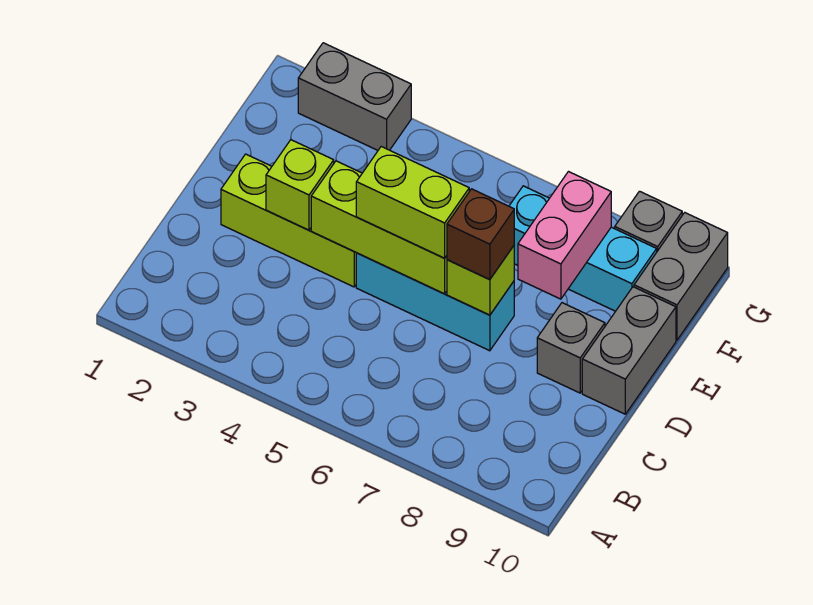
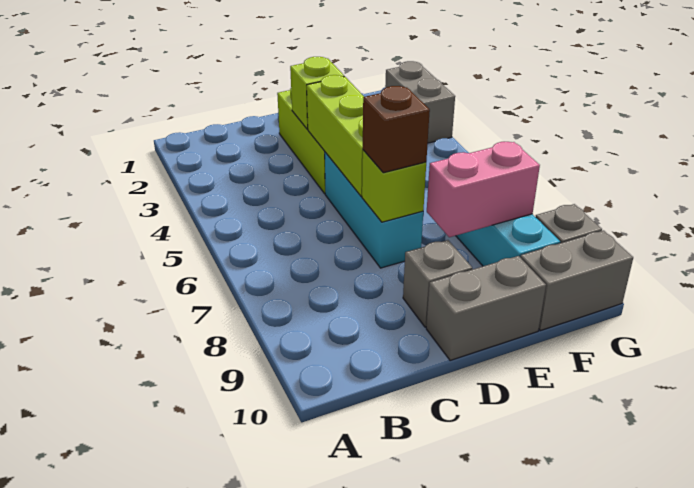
lime 1x2 brick [356,147,469,258] -> none

